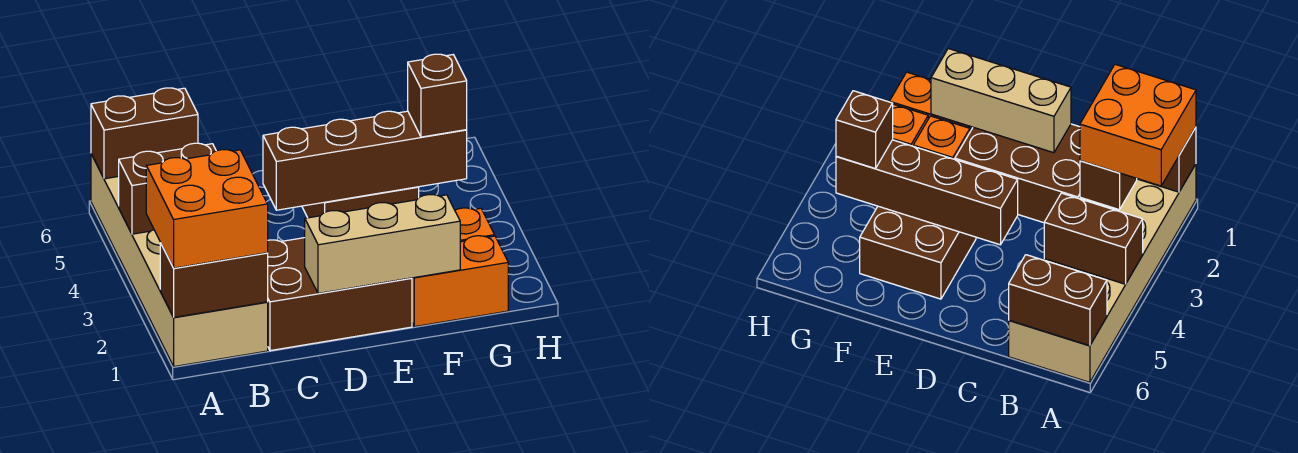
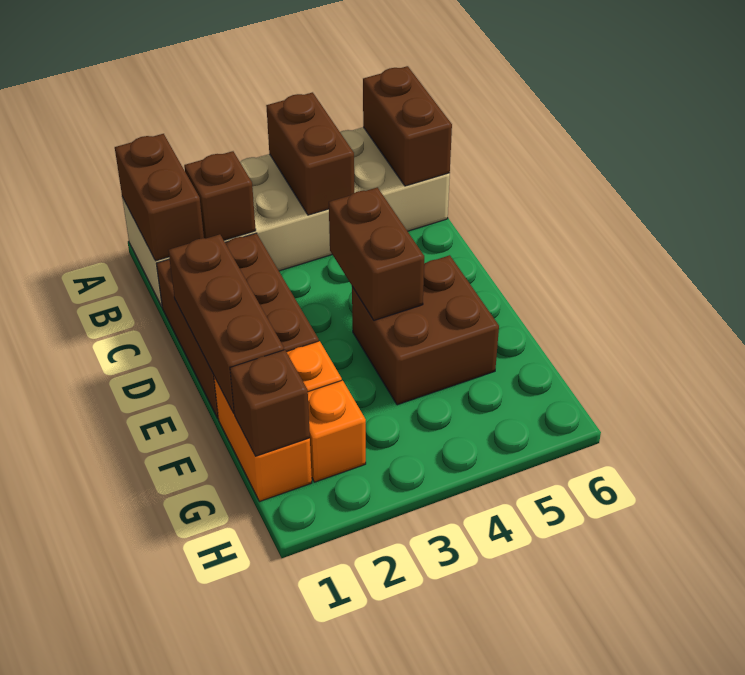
orange 2x2 brick [146,150,268,268] -> none
tan 1x3 brick [305,195,460,293] -> brown 1x3 brick [168,234,284,413]
brown 1x4 brick [263,111,467,210] -> brown 1x2 brick [329,187,424,320]
brown 1x1 brick [408,54,467,137] -> brown 1x1 brick moved to [230,350,310,456]

